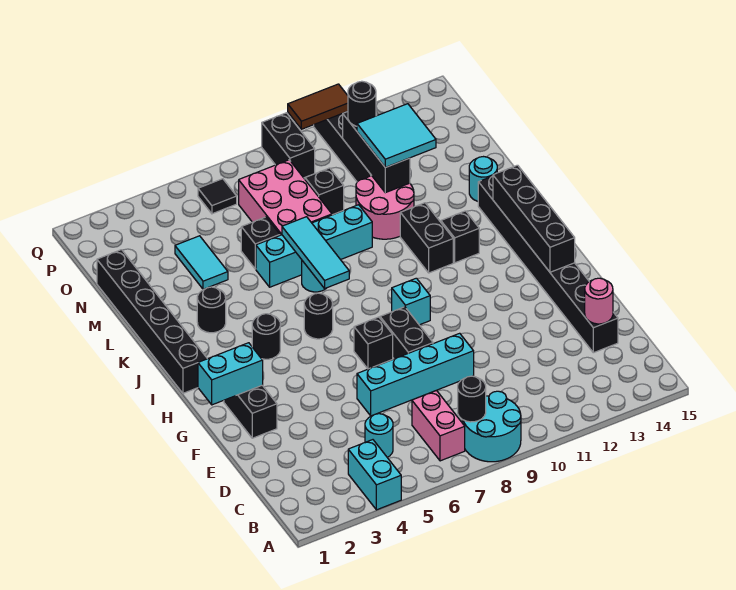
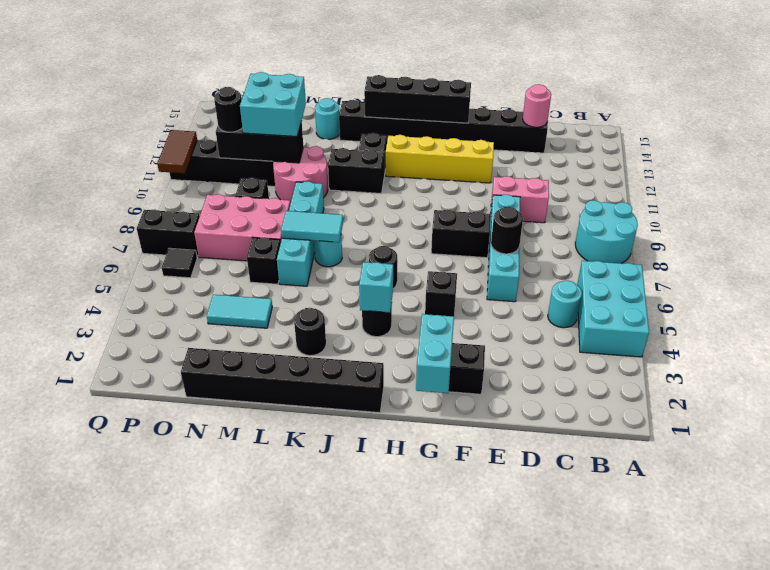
cyan 1x2 brick [348,440,401,510] -> cyan 2x3 brick [577,261,649,357]
pink 1x2 brick [412,390,465,461] -> pink 1x2 brick moved to [491,176,549,223]
black 1x1 round brick [458,376,486,422] -> black 1x1 round brick moved to [491,207,523,254]
none -> yellow 1x4 brick [386,135,494,183]
black 1x1 brick [354,317,393,369] -> black 1x1 brick moved to [425,271,457,316]
cyan 1x1 brick [392,278,430,325] -> cyan 1x1 brick moved to [359,262,393,313]
cyan 1x3 tile [282,217,349,288] -> cyan 1x2 tile [281,211,343,242]
cyan 2x2 tile [357,104,436,167] -> cyan 2x2 brick [240,72,306,137]
black 1x2 brick [262,113,315,178] -> black 1x2 brick moved to [137,209,200,257]

